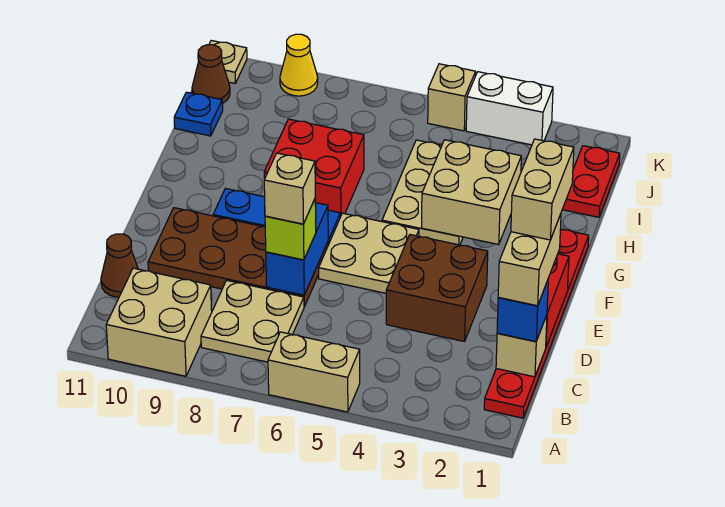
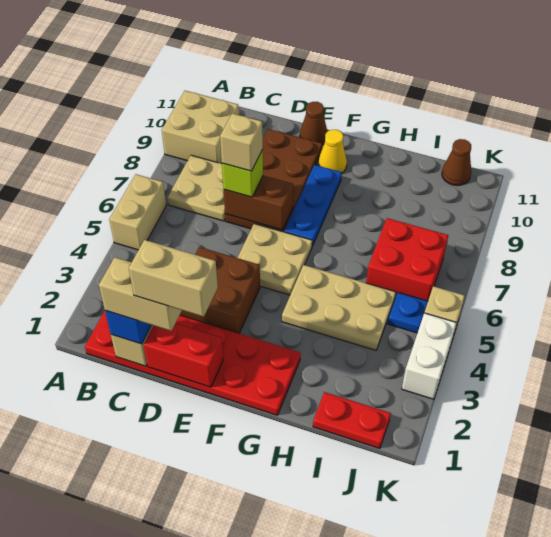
red 1x6 plate [484,229,589,418] -> red 2x6 plate [85,311,301,415]
brown 1x1 cone [101,234,138,297] -> brown 1x1 cone moved to [300,102,327,145]
blue 1x2 brick [266,203,328,295] -> brown 1x2 brick [224,176,293,230]
tan 2x2 brick [422,140,521,245] -> none
red 2x2 brick [264,119,364,217] -> red 2x2 brick moved to [366,218,448,301]
blue 1x1 plate [174,92,223,136] -> blue 1x1 plate moved to [388,292,428,333]
yellow 1x1 cone [280,34,318,96] -> yellow 1x1 cone moved to [318,130,347,173]
tan 1x1 plate [209,41,247,83] -> none

